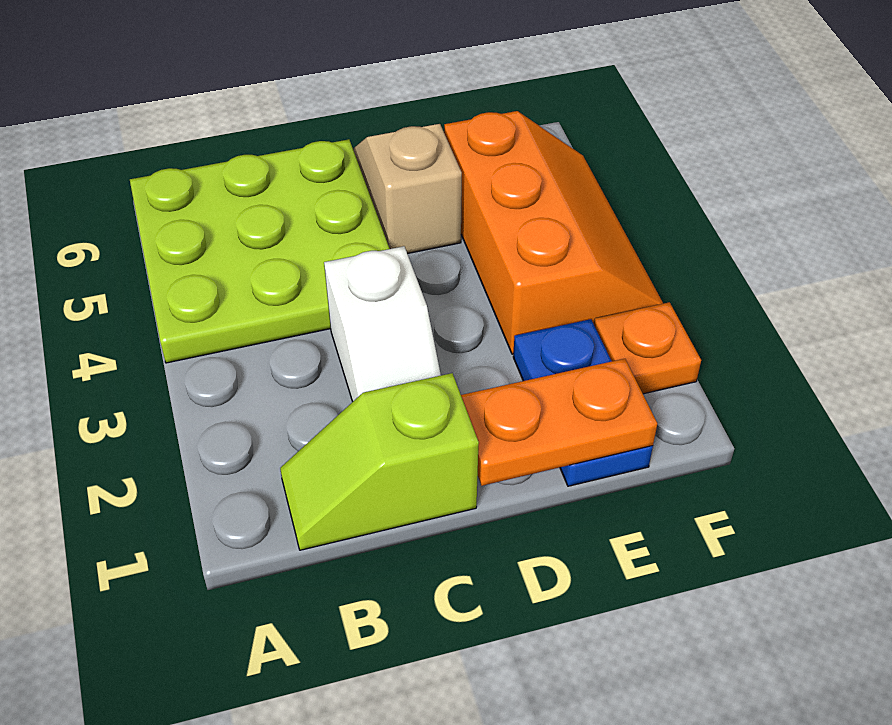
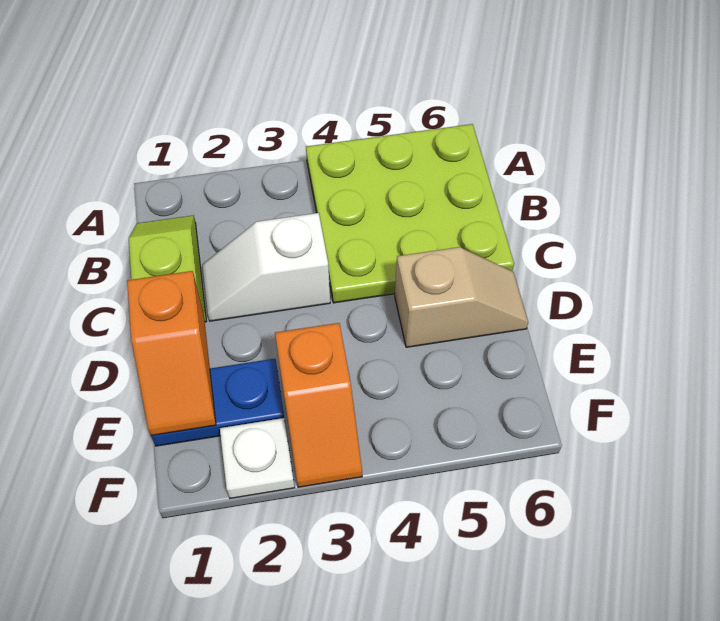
orange 1x2 plate [461,359,657,486] -> orange 1x2 slope [127,271,216,436]
orange 2x3 slope [444,111,663,354] -> orange 1x2 slope [275,323,362,487]
orange 1x1 plate [594,302,701,394] -> white 1x1 plate [220,418,295,498]

